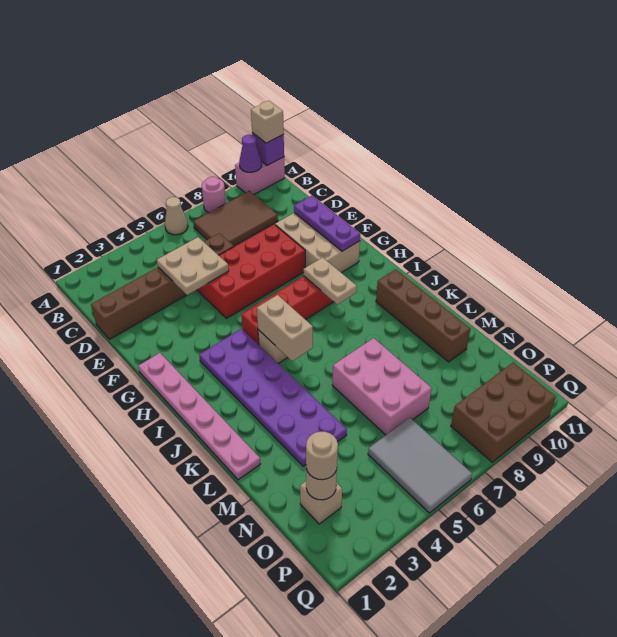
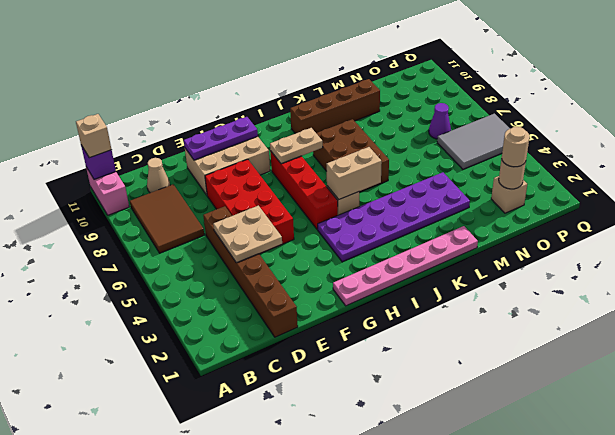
tan 1x1 cone [165,197,188,235] -> tan 1x1 cone moved to [147,158,170,193]
pink 1x1 round brick [202,177,226,213] -> none
purple 1x1 cone [239,135,262,172] -> purple 1x1 cone moved to [429,103,451,139]
pink 2x3 brick [332,338,432,435] -> none
brown 2x3 brick [451,363,556,462] -> brown 2x3 brick moved to [313,119,389,192]

